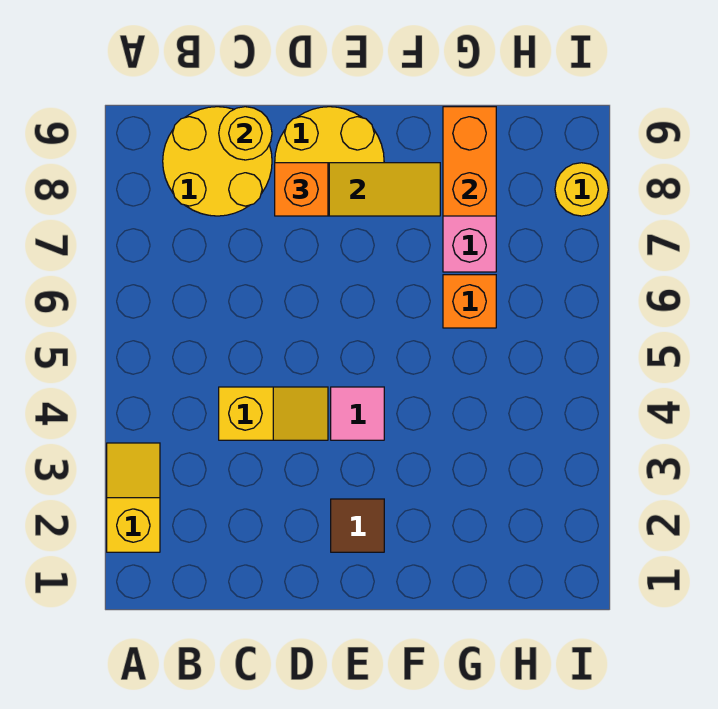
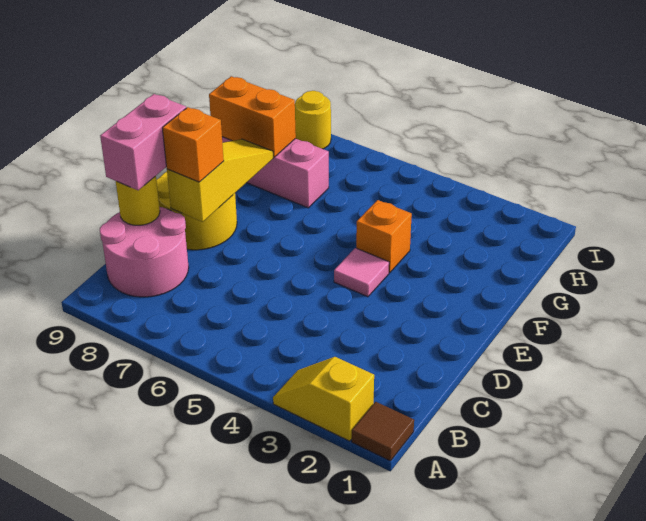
yellow 2x2 round brick [163,107,272,216] -> pink 2x2 round brick [100,207,189,297]
yellow 1x2 slope [219,387,328,440] -> none
none -> pink 1x2 brick [100,94,186,190]
brown 1x1 tile [331,499,384,552] -> brown 1x1 tile moved to [352,402,414,461]
orange 1x1 brick [443,275,496,328] -> orange 1x1 brick moved to [356,200,412,273]

